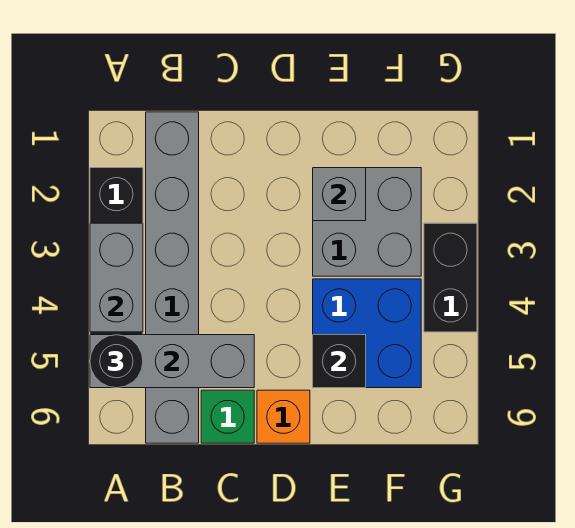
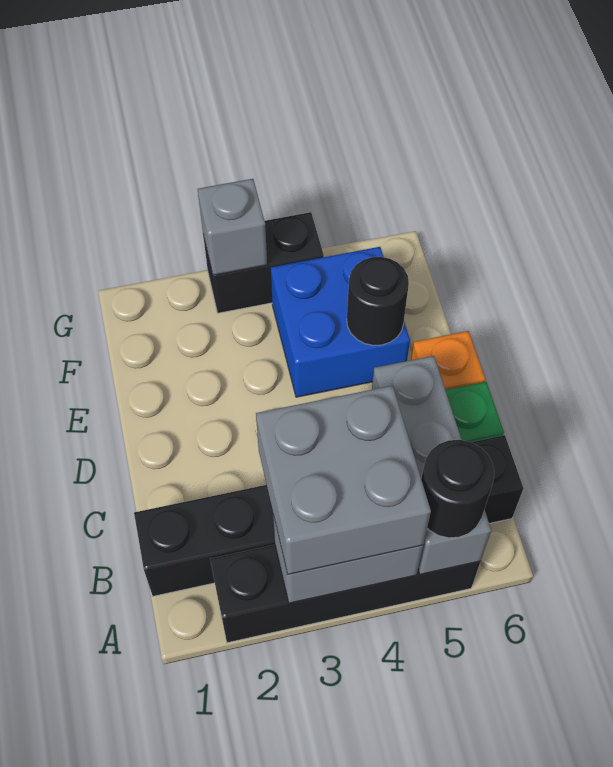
grey 1x6 brick [146,112,199,443] -> black 1x6 brick [134,435,523,596]
grey 2x2 brick [313,168,421,276] -> grey 2x2 brick moved to [256,386,431,574]
grey 1x1 brick [313,168,366,221] -> grey 1x1 brick moved to [198,179,267,275]
black 1x1 brick [313,335,366,388] -> black 1x1 round brick [347,257,409,345]

